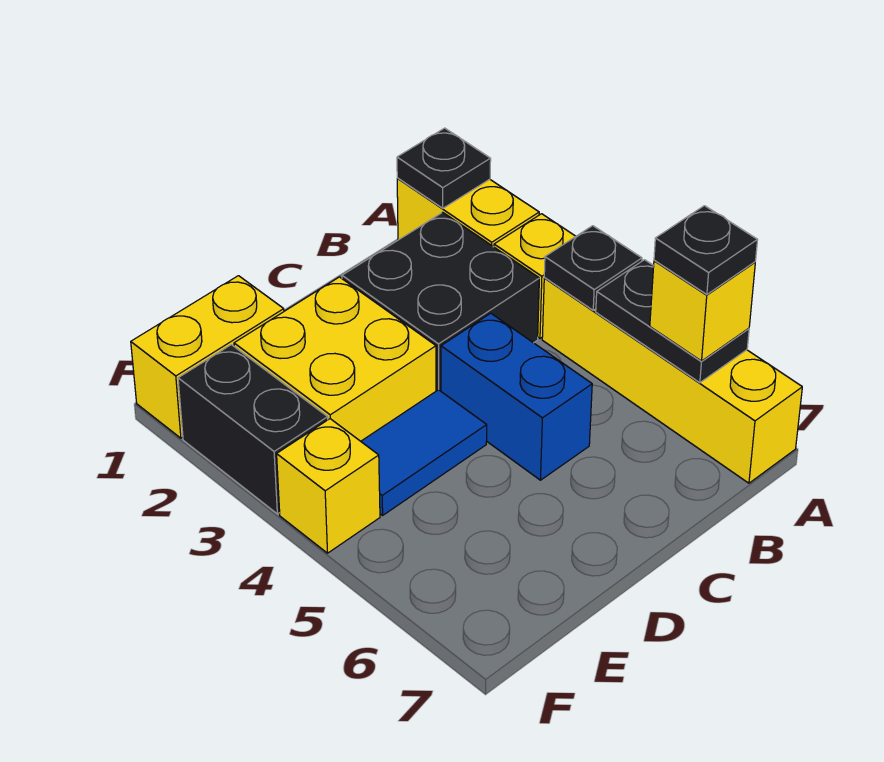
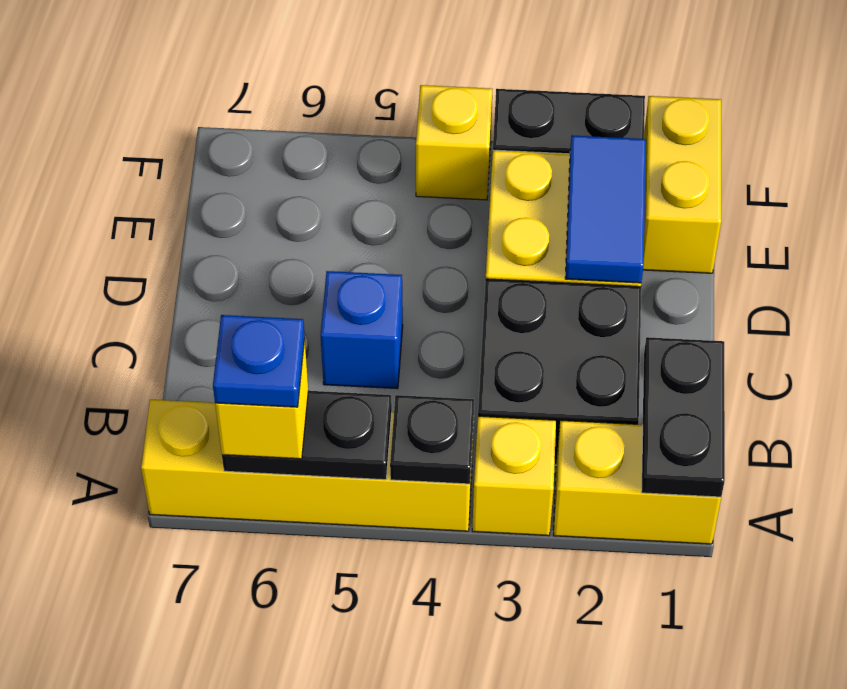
black 1x1 plate [397,128,491,208] -> black 1x2 plate [641,337,725,497]
black 1x1 plate [654,206,757,295] -> blue 1x1 plate [213,315,305,407]
blue 1x2 brick [441,313,592,480] -> blue 1x1 brick [320,271,403,389]
blue 1x2 tile [361,390,487,515] -> blue 1x2 tile moved to [565,135,646,283]

